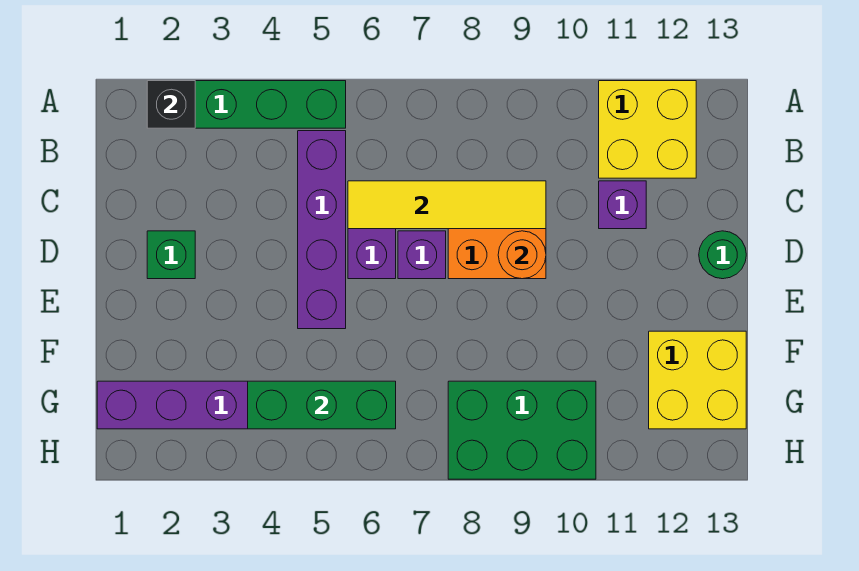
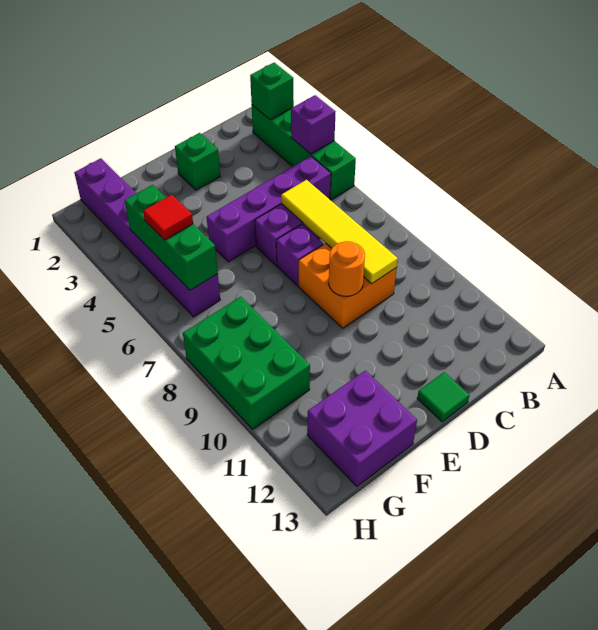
black 1x1 brick [147,81,195,128] -> green 1x1 brick [250,63,294,120]
yellow 2x2 brick [599,81,696,178] -> none
purple 1x1 brick [599,181,646,229] -> purple 1x1 brick moved to [291,95,336,154]
green 1x1 round brick [699,231,746,279] -> green 1x1 tile [417,372,469,422]
yellow 2x2 brick [649,331,746,429] -> purple 2x2 brick [307,370,417,486]
none -> red 1x1 tile [143,195,193,240]

